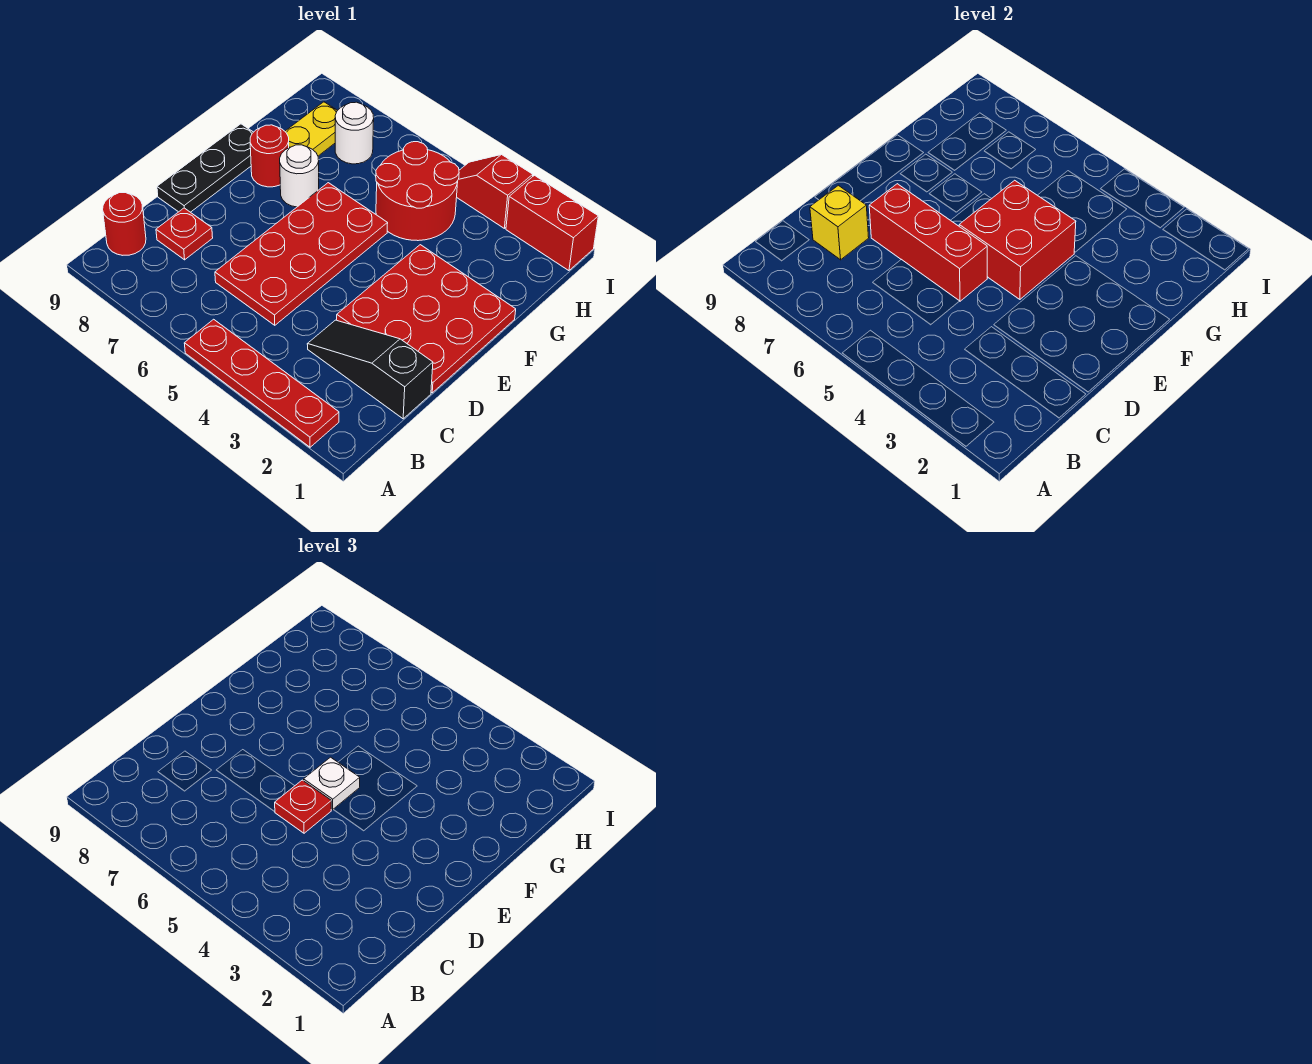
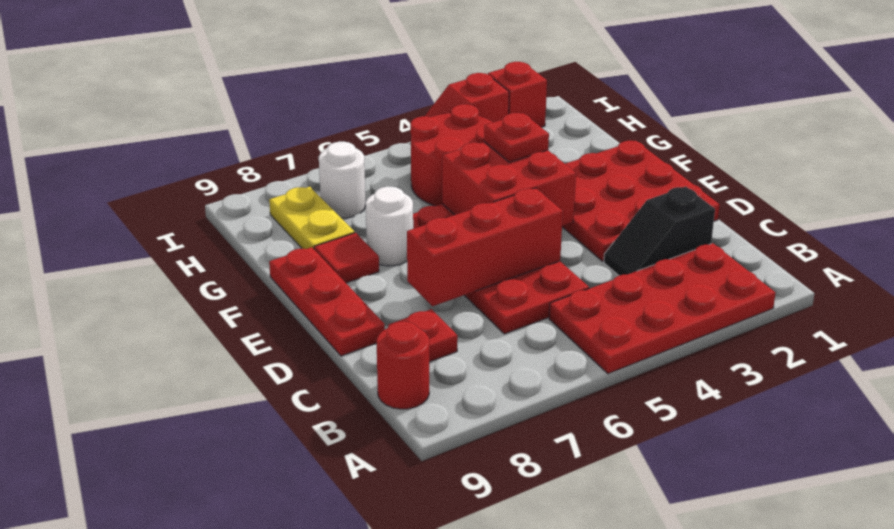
red 1x4 plate [184,319,339,447] -> red 2x4 plate [549,243,775,374]
black 1x3 slope [307,320,433,419] -> black 1x2 slope [604,187,715,276]
yellow 1x1 brick [810,185,869,260] -> none
red 1x1 plate [275,780,331,833] -> red 1x1 plate moved to [484,113,549,162]
black 1x3 plate [157,124,253,212] -> red 1x3 plate [269,247,385,356]
white 1x1 plate [304,757,360,810] -> none
red 1x1 round brick [250,125,289,187] -> red 1x1 tile [314,233,379,283]
red 1x2 brick [506,175,598,271] -> red 1x1 brick [488,62,547,127]

